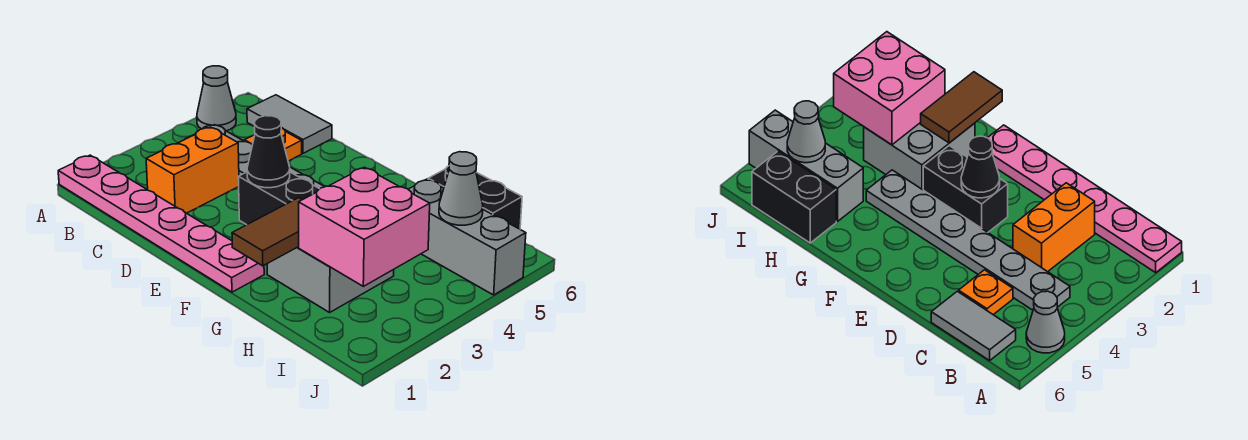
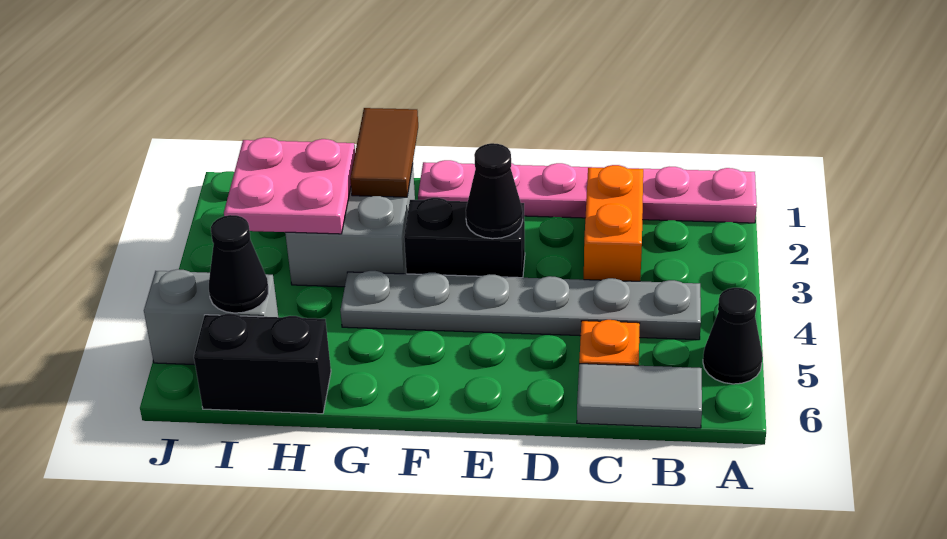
grey 1x1 cone [197,66,236,131] -> black 1x1 cone [703,288,763,384]
pink 2x2 brick [299,167,430,286] -> pink 2x2 plate [224,137,355,234]
grey 1x3 brick [408,179,526,295] -> grey 1x2 brick [144,269,278,365]
grey 1x1 cone [439,152,483,225] -> black 1x1 cone [209,215,268,313]

